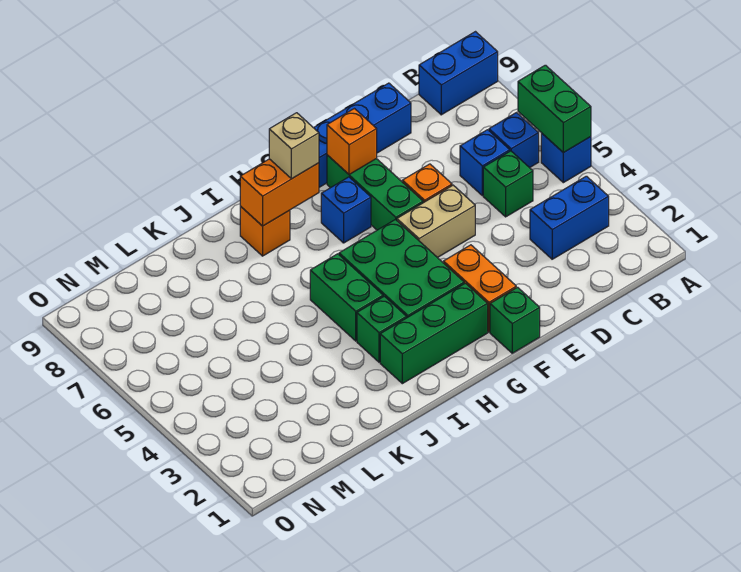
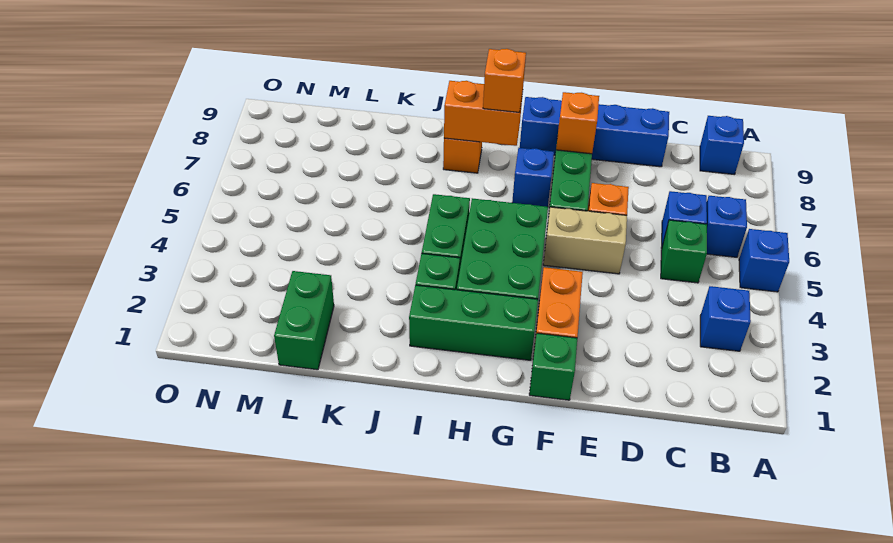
green 1x2 brick [518,65,591,153] -> green 1x2 brick moved to [274,271,334,370]
blue 1x2 brick [419,32,498,115] -> blue 1x1 brick [700,116,744,175]
blue 1x2 brick [530,176,609,259] -> blue 1x1 brick [700,286,751,351]
tan 1x1 brick [269,113,319,179] -> orange 1x1 brick [483,49,526,112]

